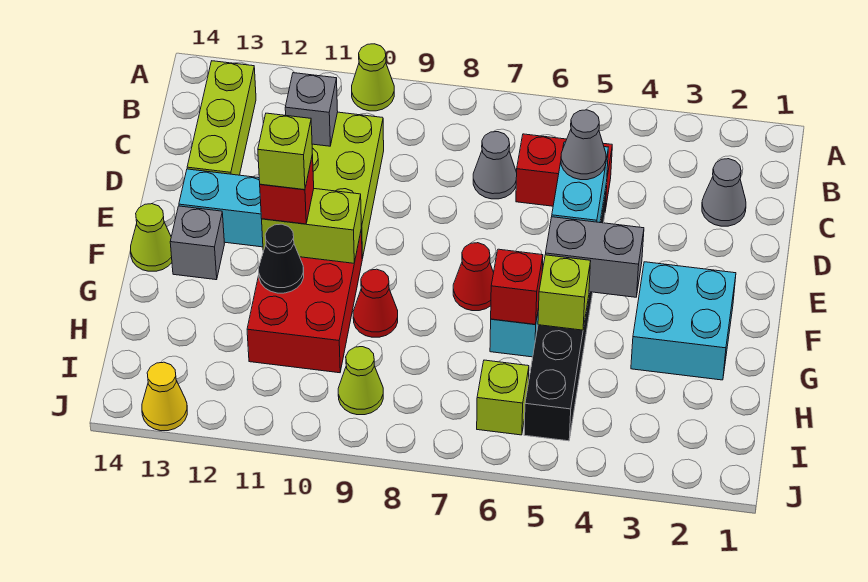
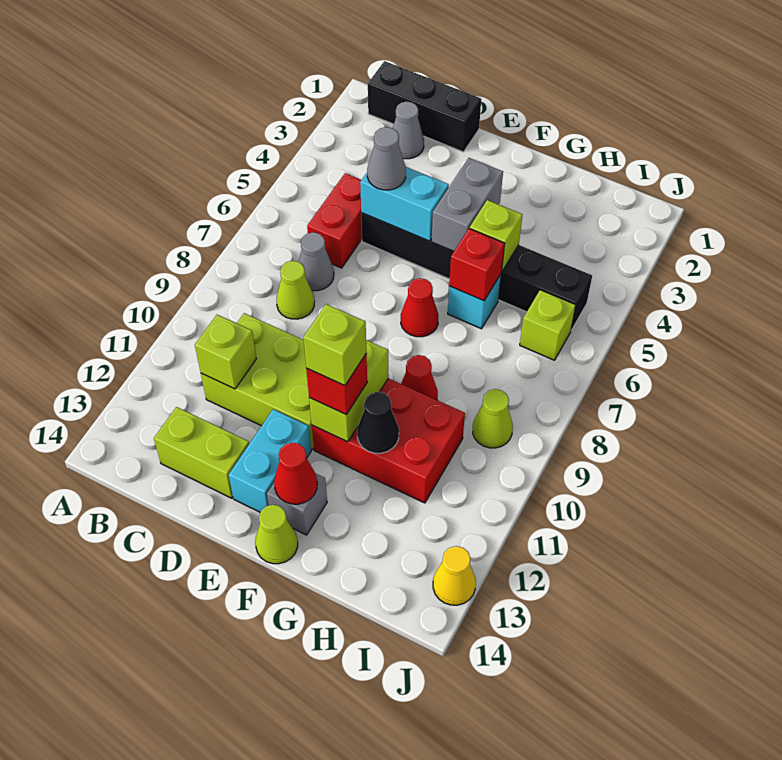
lime 1x1 cone [352,44,394,111] -> lime 1x1 cone moved to [276,261,315,319]
none -> black 1x3 brick [368,61,481,152]
lime 1x3 brick [187,61,256,175] -> lime 1x2 brick [154,407,249,498]
grey 1x1 brick [285,73,338,146] -> lime 1x1 brick [195,315,256,389]
cyan 2x2 brick [631,262,736,380] -> none
none -> red 1x1 cone [274,443,317,504]

